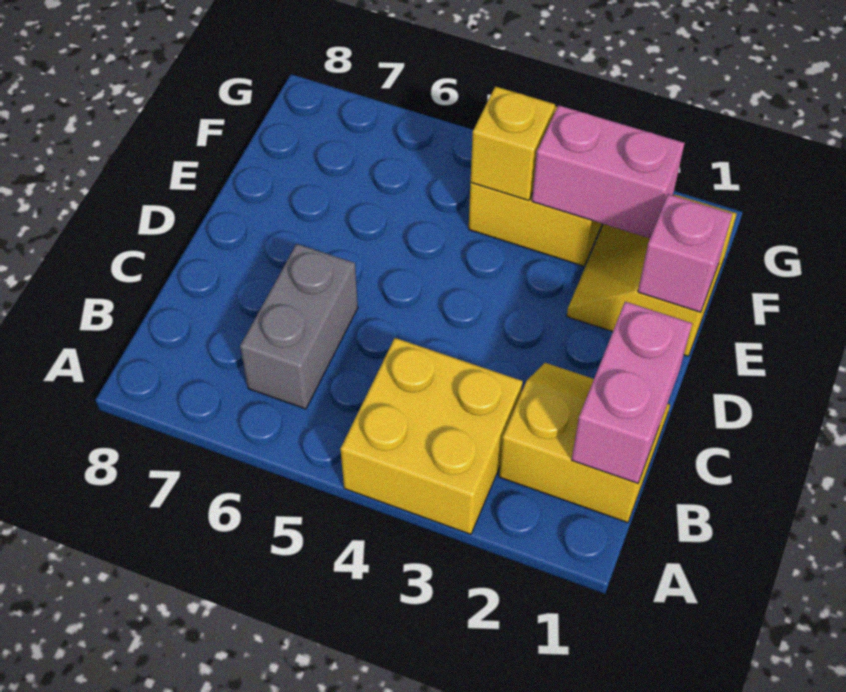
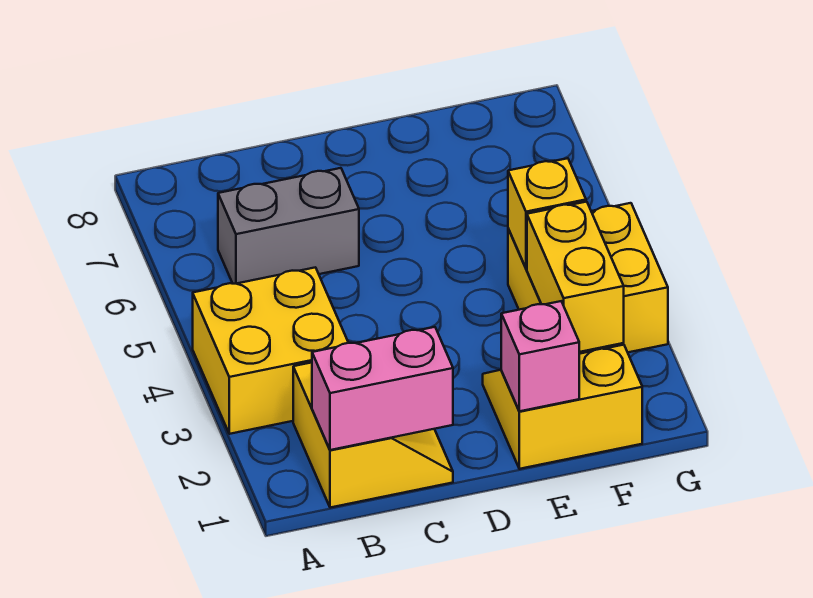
pink 1x2 brick [532,105,684,238] -> yellow 1x2 brick [527,202,624,352]

